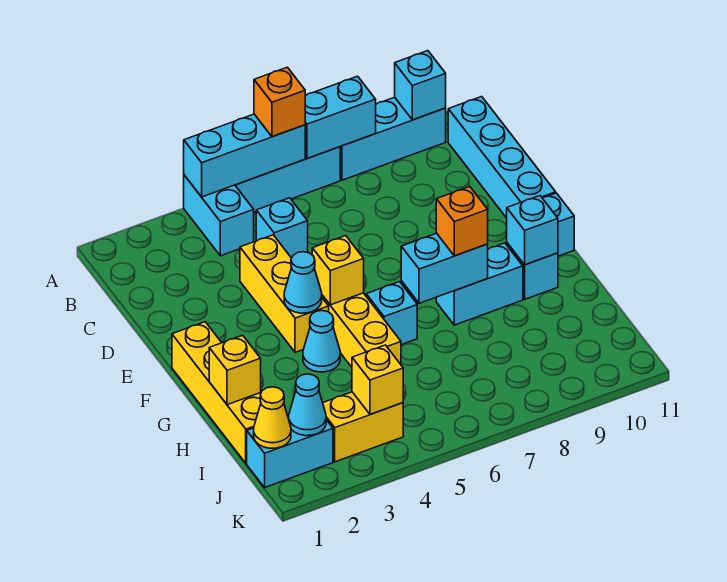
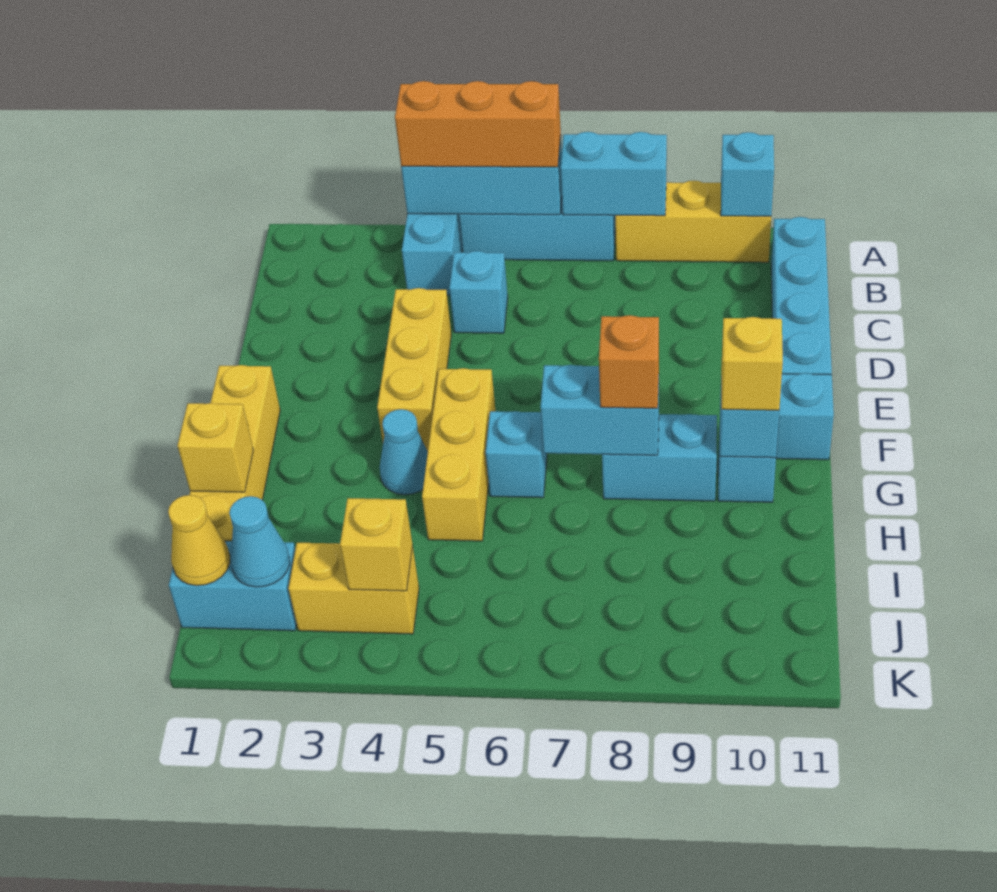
orange 1x1 brick [254,67,305,137] -> orange 1x3 brick [395,81,561,167]
cyan 1x3 brick [340,97,446,180] -> yellow 1x3 brick [615,180,771,262]
cyan 1x1 cone [284,252,322,313] -> none
yellow 1x1 brick [312,236,364,305] -> yellow 1x1 brick moved to [721,317,783,410]

